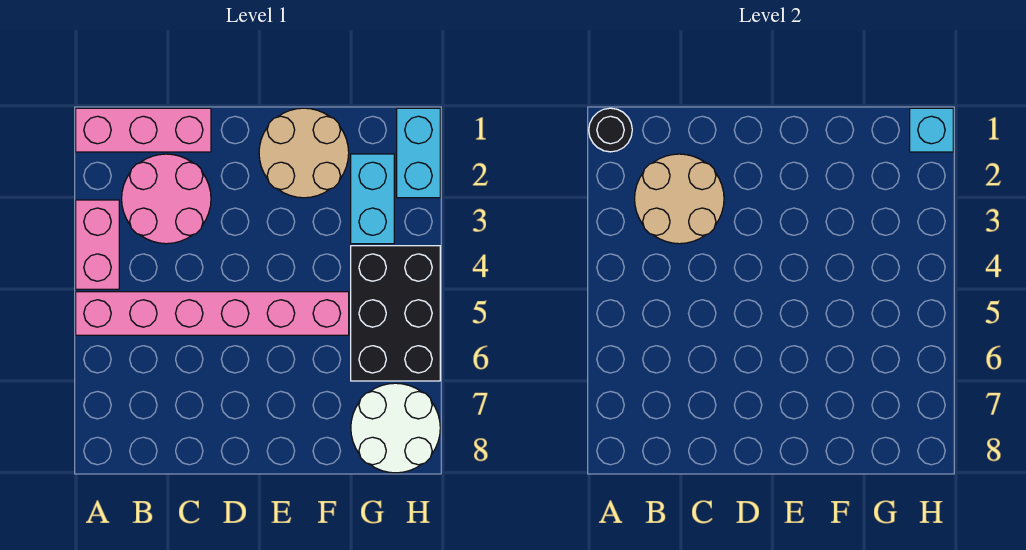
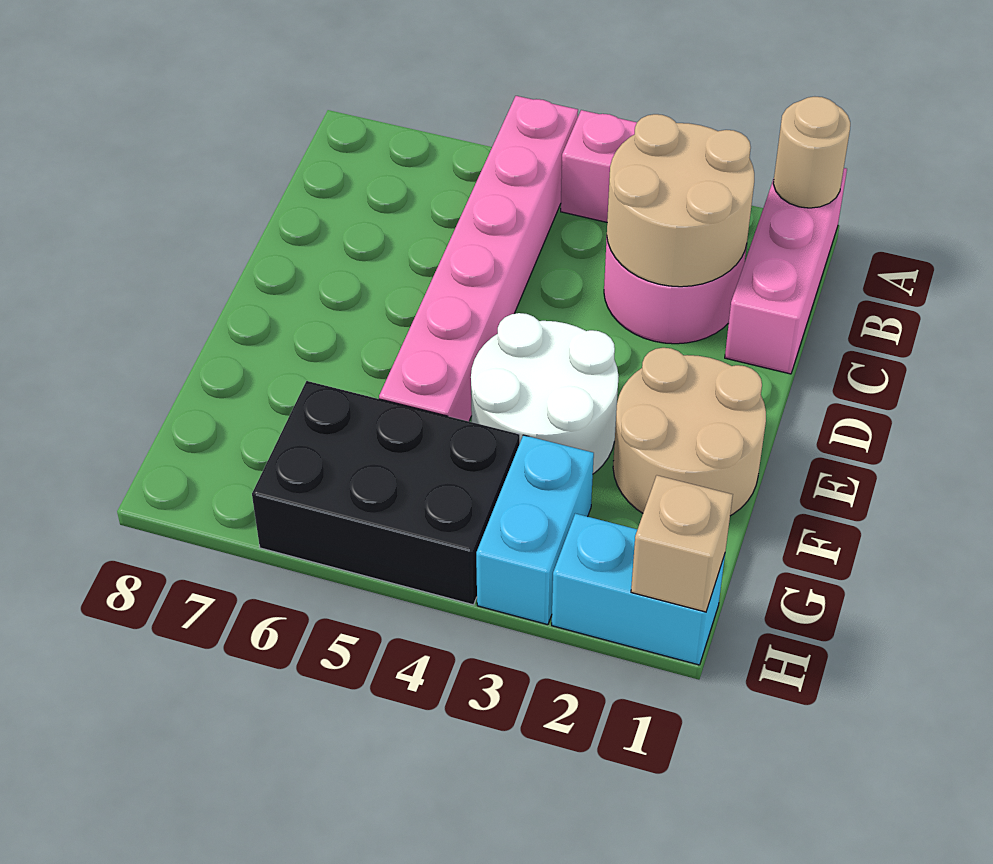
black 1x1 round brick [589,108,632,152] -> tan 1x1 round brick [773,97,850,208]
cyan 1x2 brick [351,154,394,244] -> cyan 1x2 brick turned to [476,435,594,625]
white 2x2 round brick [351,383,440,473] -> white 2x2 round brick moved to [471,313,619,474]
cyan 1x1 brick [910,108,953,152] -> tan 1x1 brick [631,475,733,612]

